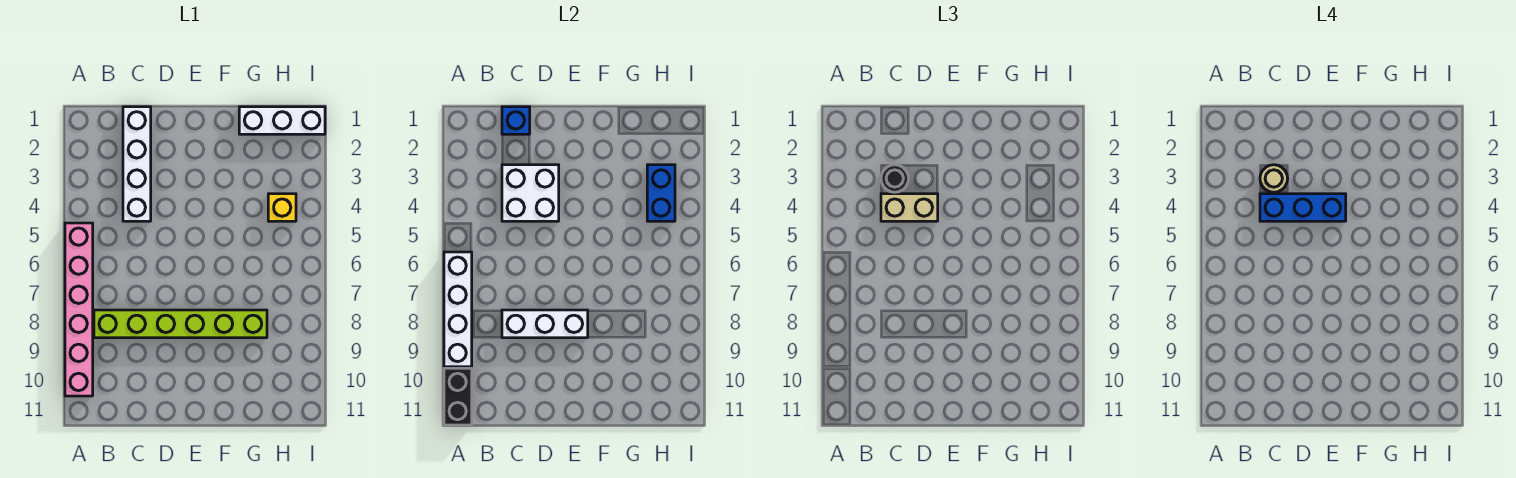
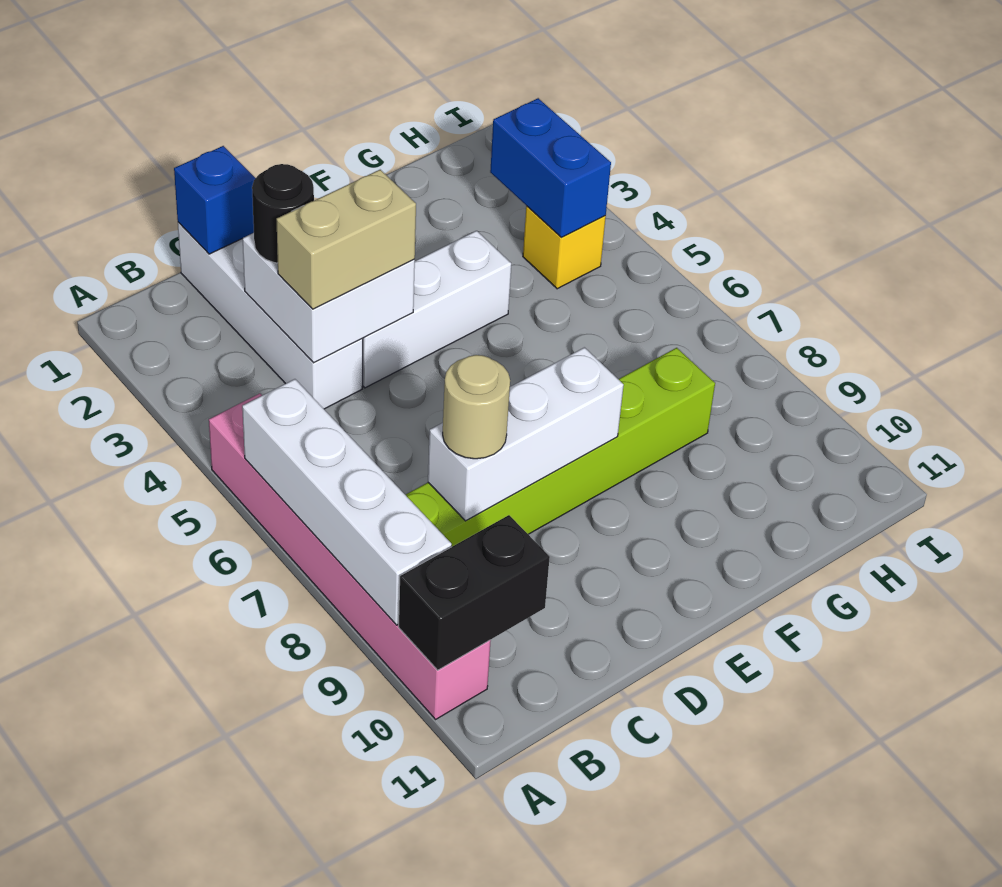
black 1x2 brick [444,368,472,425] -> black 1x2 brick turned to [399,515,550,670]
tan 1x1 round brick [1260,165,1288,192] -> tan 1x1 round brick moved to [443,355,510,459]
blue 1x3 brick [1260,194,1346,221] -> none
white 1x3 brick [239,107,325,134] -> white 1x3 brick moved to [363,231,511,388]

